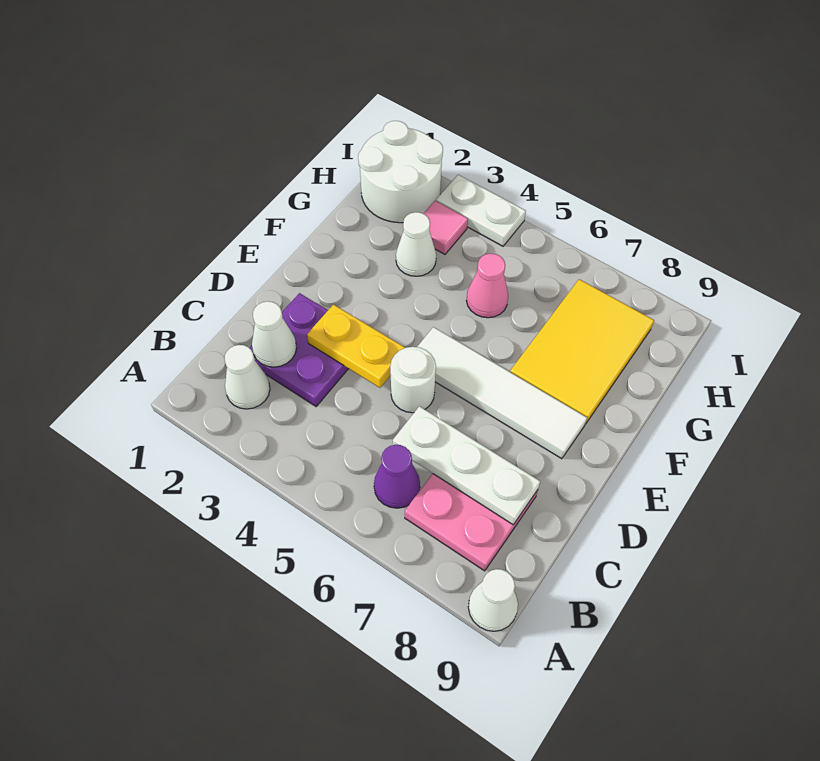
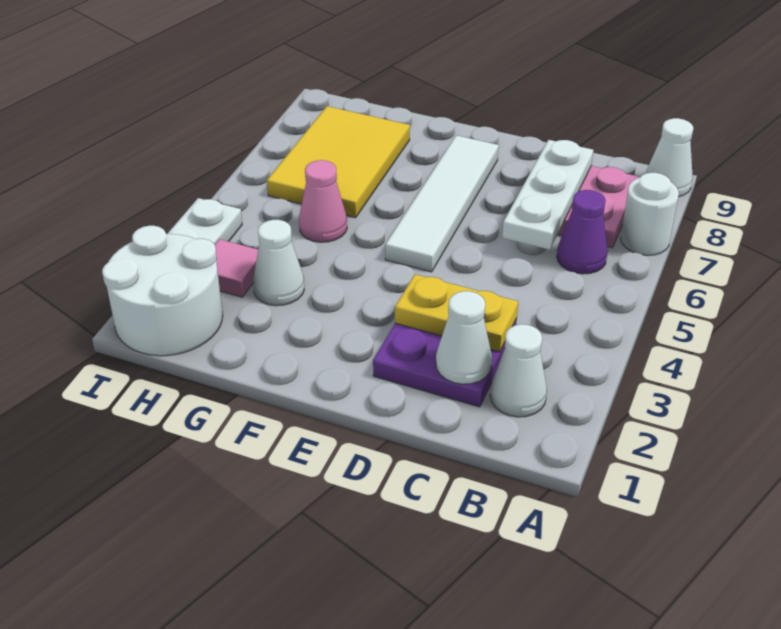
yellow 1x2 plate [307,305,405,388] -> yellow 1x2 plate turned to [395,274,518,352]
white 1x1 round brick [390,347,436,413] -> white 1x1 round brick moved to [620,173,679,255]
yellow 2x3 tile [510,279,654,424] -> yellow 2x3 tile turned to [267,106,410,218]

